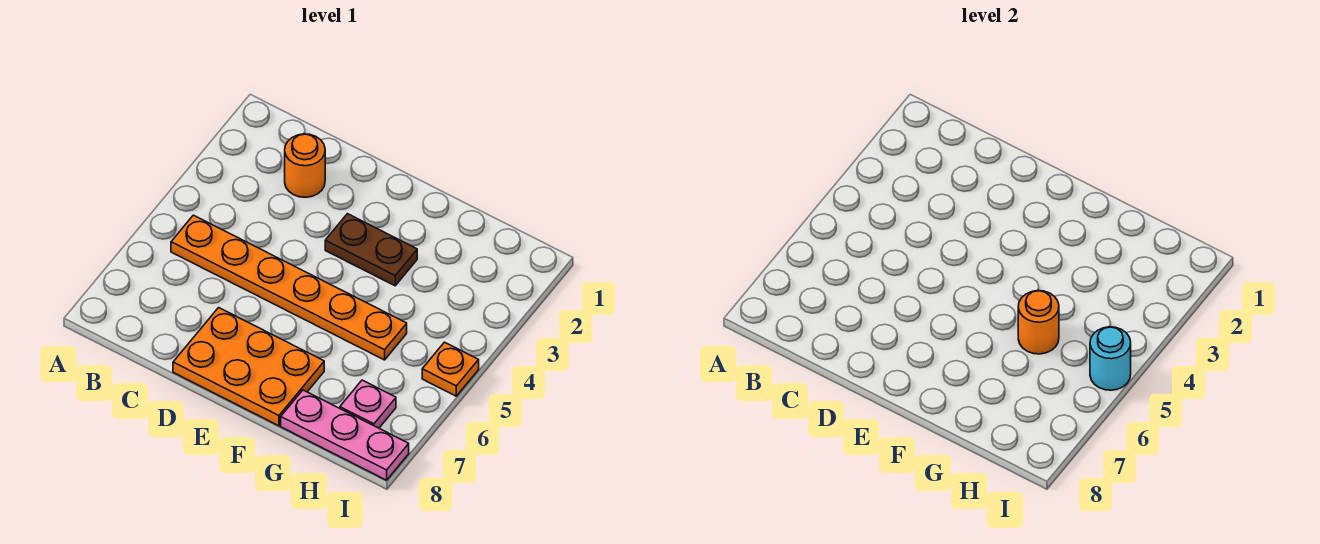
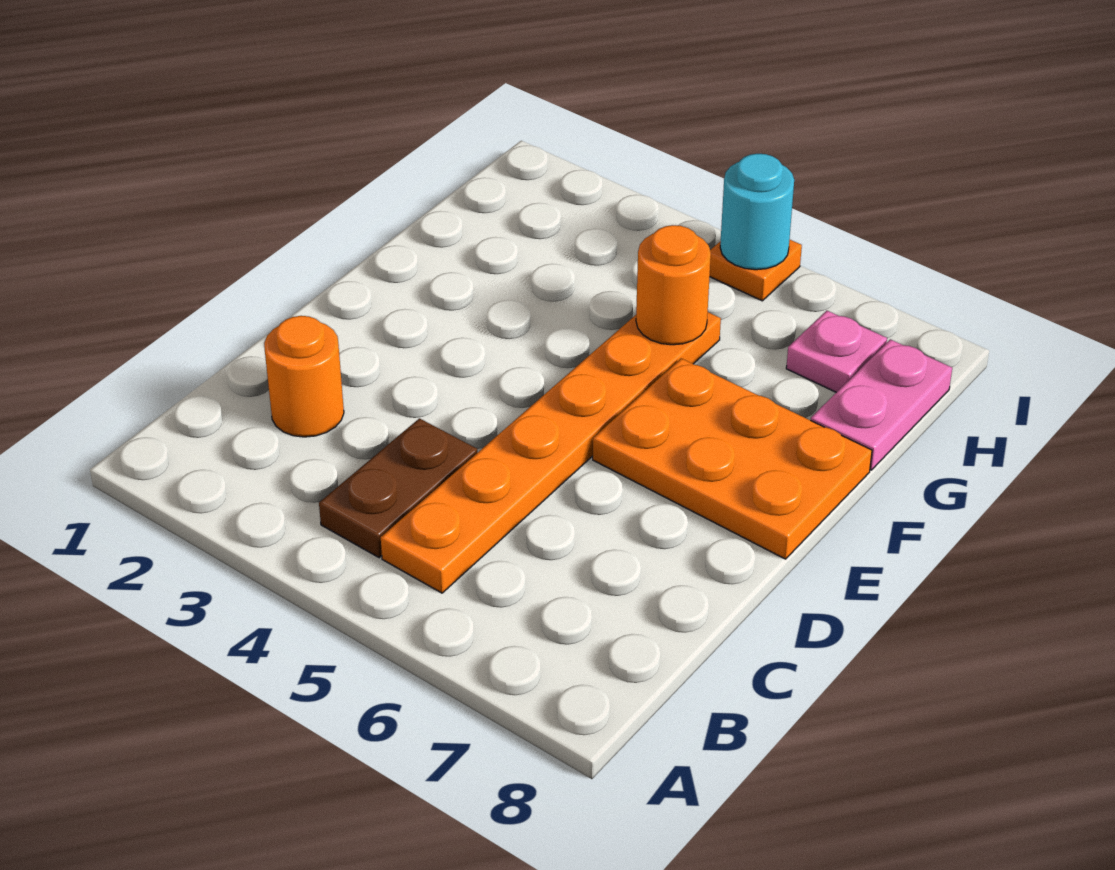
orange 2x3 plate [173,308,324,426] -> orange 2x3 plate turned to [593,358,872,559]
brown 1x2 plate [325,214,417,286] -> brown 1x2 plate moved to [319,418,477,558]
pink 1x3 plate [281,390,409,480] -> pink 1x2 plate [811,339,952,470]

